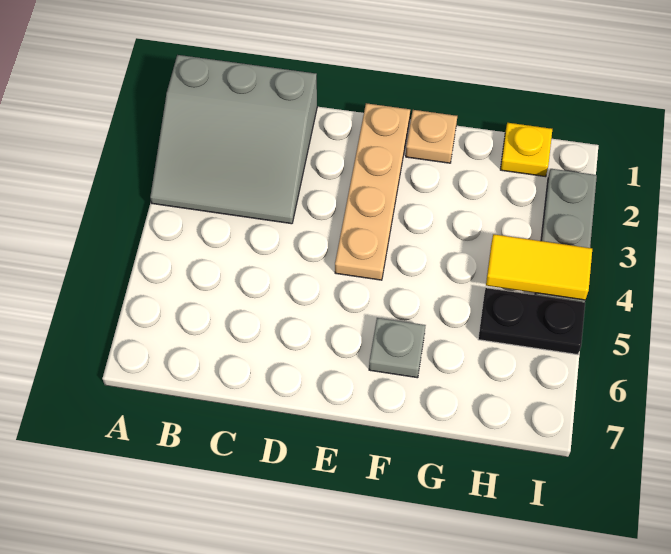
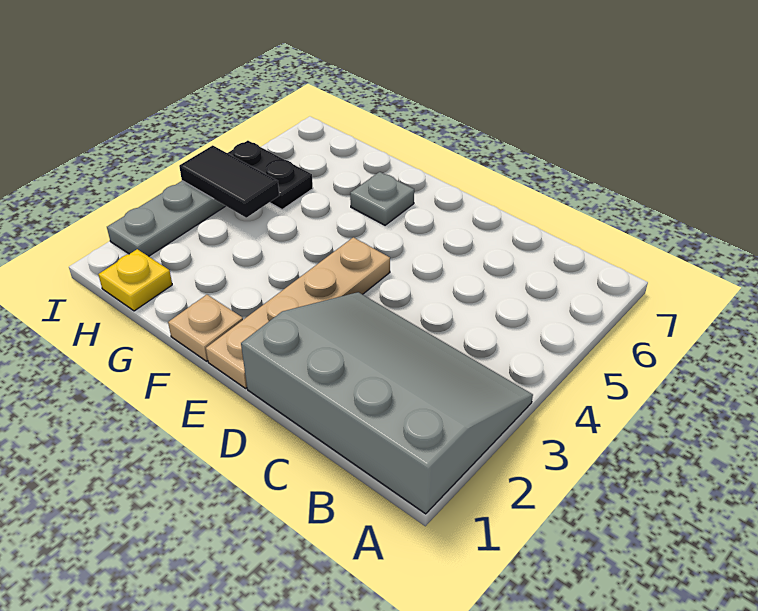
grey 3x3 slope [150,55,317,224] -> grey 3x4 slope [241,292,533,514]
yellow 1x2 tile [486,234,592,300] -> black 1x2 tile [179,145,279,218]

